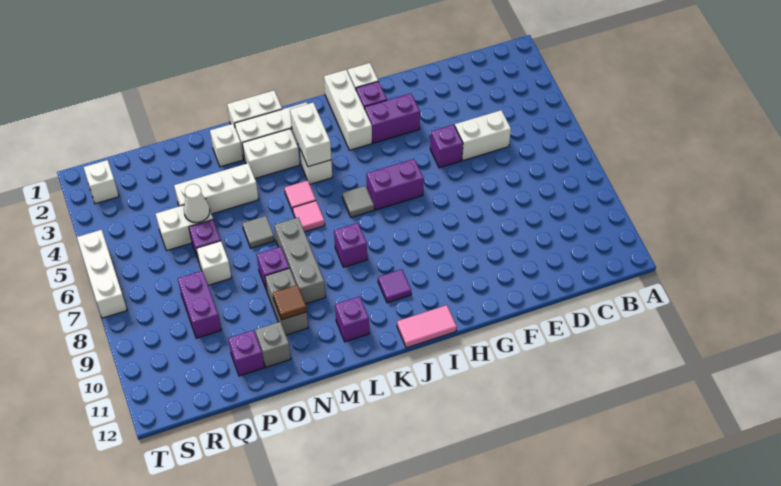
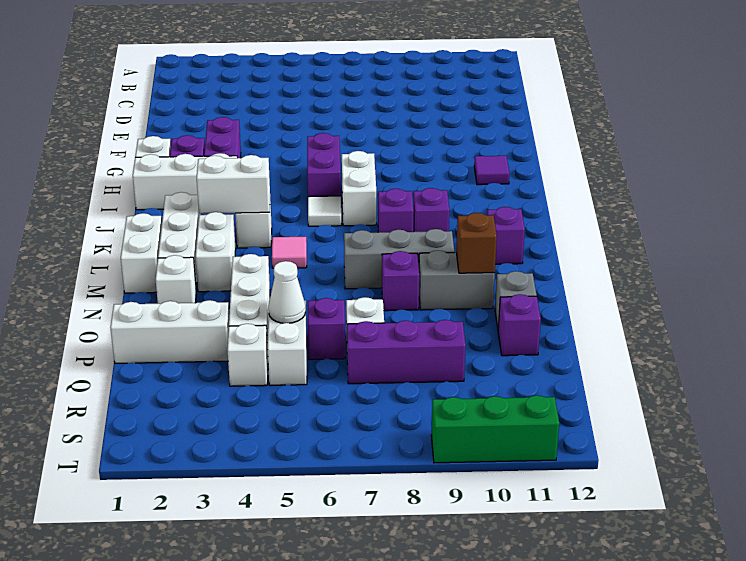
white 1x2 brick [455,110,511,160] -> white 1x2 brick moved to [342,151,376,226]
purple 1x1 brick [430,124,463,168] -> purple 1x1 brick moved to [413,188,449,232]
pink 1x2 tile [397,305,457,348] -> none
grey 1x1 tile [342,186,374,218] -> white 1x1 tile [308,196,342,226]
purple 1x1 tile [378,269,411,303] -> purple 1x1 tile moved to [474,156,509,185]
pink 1x1 tile [293,201,325,232] -> none
grey 1x1 tile [242,216,275,248] -> none
brown 1x1 tile [273,285,307,320] -> brown 1x1 brick [456,213,497,273]
purple 1x2 brick [178,271,221,338] -> purple 1x3 brick [347,320,466,384]
white 1x1 brick [84,160,119,204] -> white 1x1 brick moved to [227,324,268,386]
white 1x3 brick [77,230,127,318] -> white 1x3 brick moved to [111,300,229,363]
none -> green 1x3 brick [431,395,559,463]

